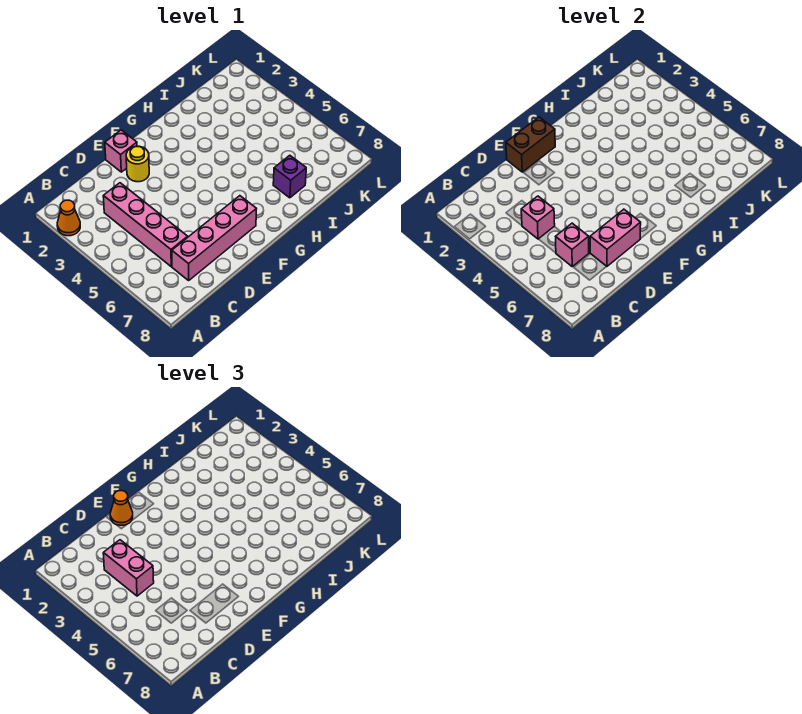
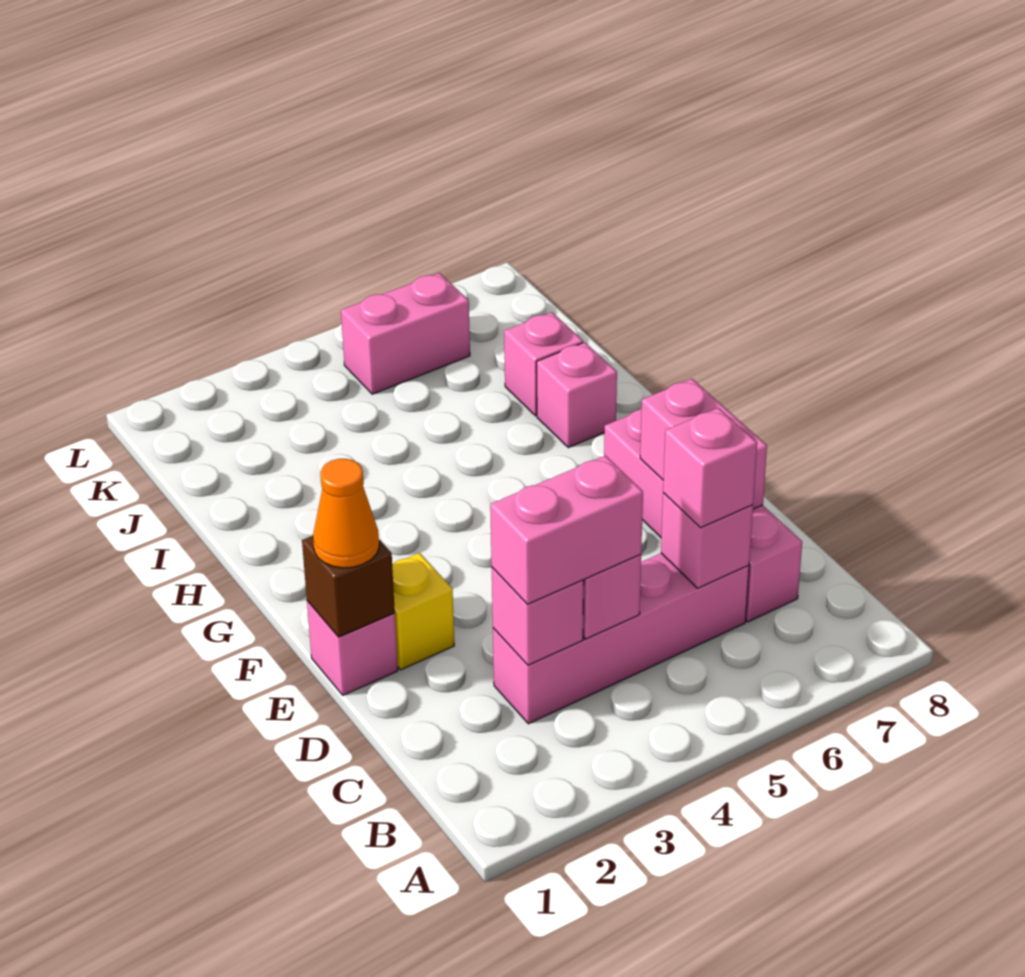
orange 1x1 cone [57,200,80,236] -> none
none -> pink 1x1 brick [492,568,584,665]
none -> pink 1x1 brick [663,408,757,528]
brown 1x2 brick [506,117,555,172] -> brown 1x1 brick [302,536,395,637]
yellow 1x1 round brick [126,146,149,182] -> yellow 1x1 brick [392,553,454,670]
none -> pink 1x1 brick [537,342,617,448]
purple 1x1 brick [273,155,306,198] -> pink 1x1 brick [504,312,583,416]
none -> pink 1x2 brick [341,273,470,394]

